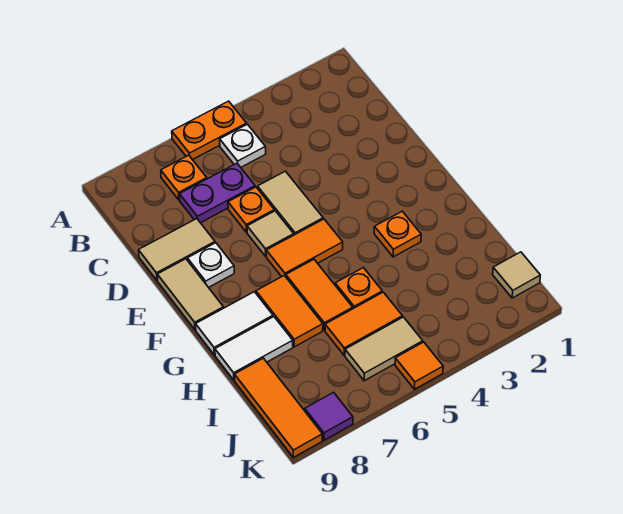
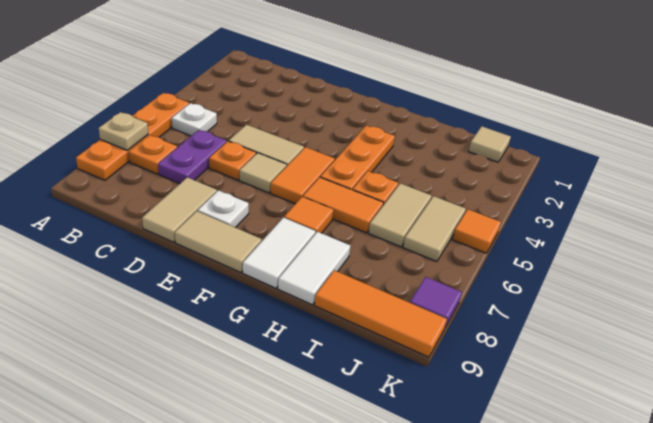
orange 1x2 plate [172,101,247,160] -> orange 1x4 plate [76,93,189,180]
none -> tan 1x1 plate [99,112,148,150]
orange 1x1 plate [374,211,421,257] -> orange 1x3 plate [320,126,395,190]
orange 1x2 tile [256,276,323,347] -> orange 1x1 tile [284,197,333,234]
orange 1x2 tile [325,292,403,355] -> tan 1x2 tile [368,183,432,247]

